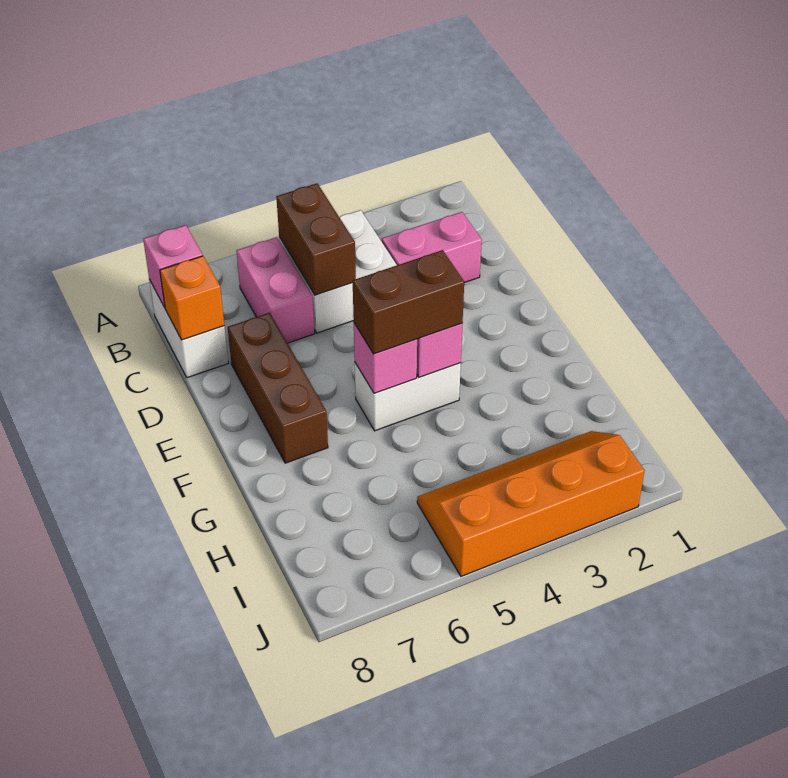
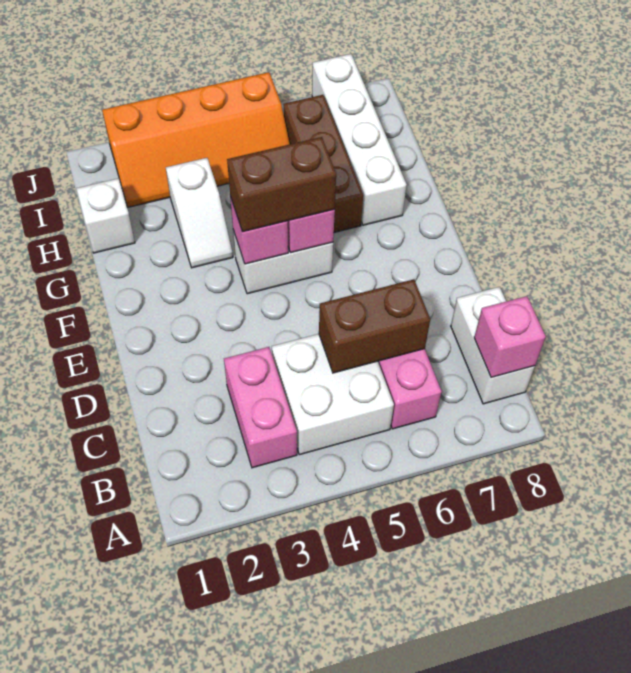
brown 1x2 brick [276,183,356,295] -> brown 1x2 brick turned to [319,279,430,373]
pink 1x2 brick [382,212,482,283] -> pink 1x2 brick turned to [224,347,297,468]
orange 1x1 brick [160,256,224,340] -> none
brown 1x3 brick [228,313,328,463] -> brown 1x3 brick moved to [283,95,363,233]
none -> white 1x2 slope [166,158,233,268]
none -> white 1x4 brick [312,54,407,225]
none -> white 1x1 brick [76,178,135,253]

